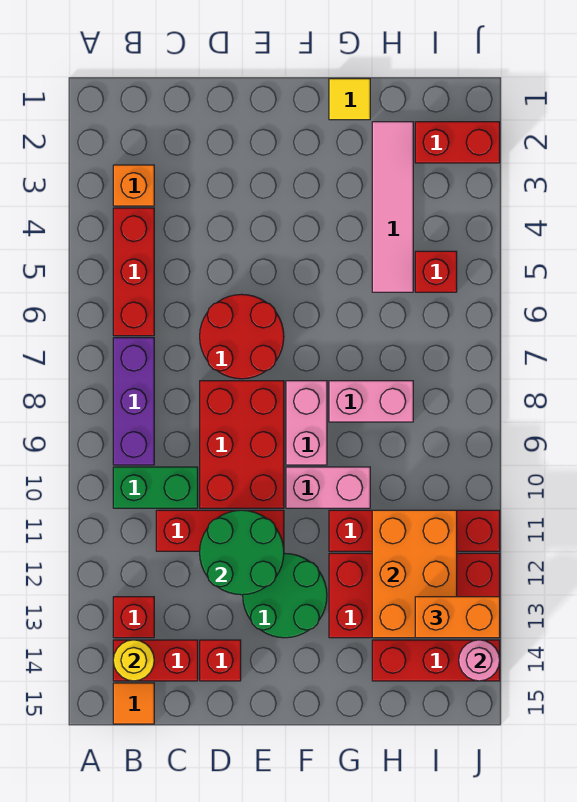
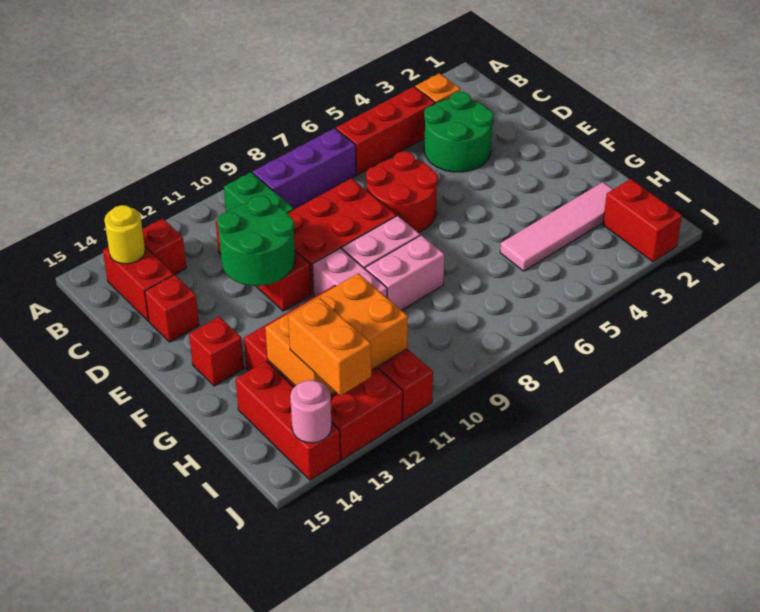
orange 1x1 tile [113,683,154,724] -> none
green 2x2 round brick [243,554,327,638] -> green 2x2 round brick moved to [424,92,494,172]
yellow 1x1 tile [329,79,370,120] -> none
pink 1x2 brick [329,381,413,422] -> pink 1x2 brick turned to [365,235,445,310]
red 1x1 brick [415,251,457,292] -> red 1x1 brick moved to [189,317,244,386]

